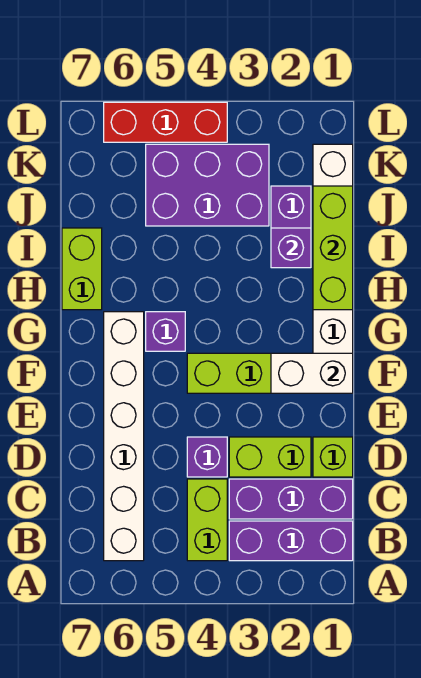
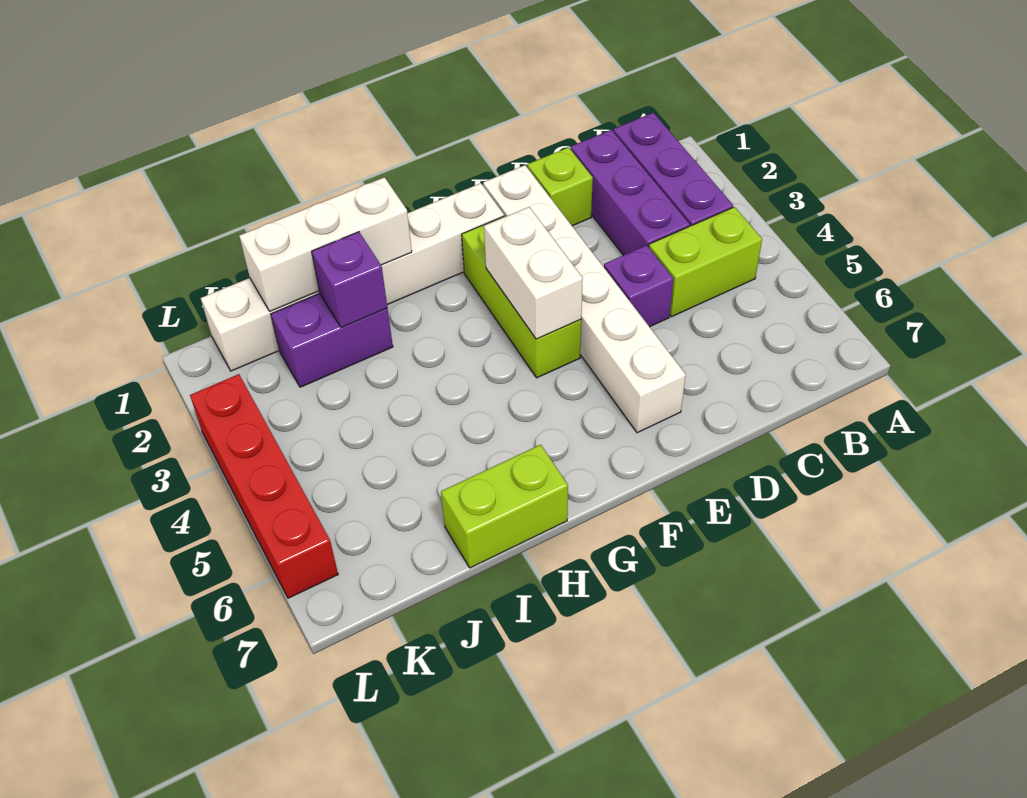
white 1x6 brick [104,312,144,561] -> white 1x6 brick turned to [483,165,686,433]
lime 1x2 brick [229,437,311,477] -> none
white 1x2 brick [271,353,353,393] -> white 1x2 brick moved to [484,207,583,339]
purple 1x1 brick [146,312,185,351] -> none
lime 1x3 brick [313,186,353,310] -> white 1x3 brick [239,177,412,311]
purple 2x3 brick [146,144,269,226] -> none
red 1x3 brick [104,102,227,142] -> red 1x4 brick [190,374,338,598]

